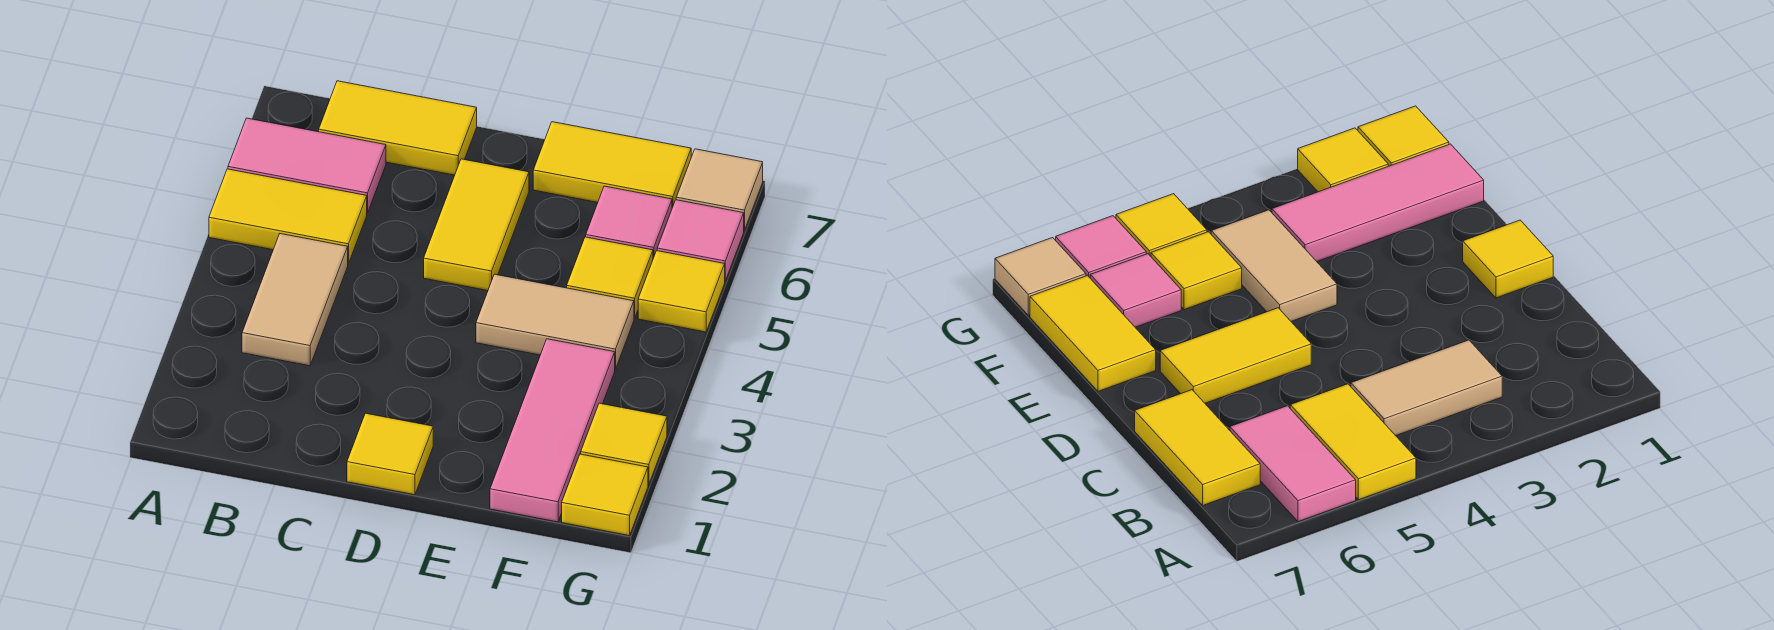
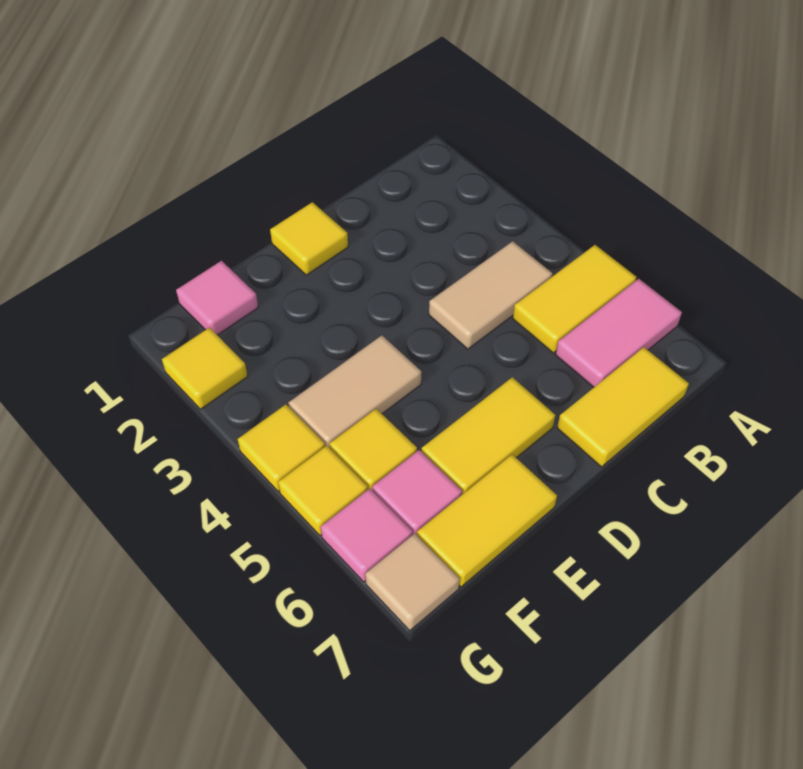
tan 1x2 tile [242,234,348,366] -> tan 1x2 tile turned to [429,241,552,349]
yellow 1x2 tile [424,159,529,291] -> yellow 1x2 tile turned to [421,377,555,494]
pink 1x3 tile [490,339,615,522] -> pink 1x1 tile [176,261,258,335]
yellow 1x1 tile [562,454,648,536] -> yellow 1x1 tile moved to [238,405,325,492]

